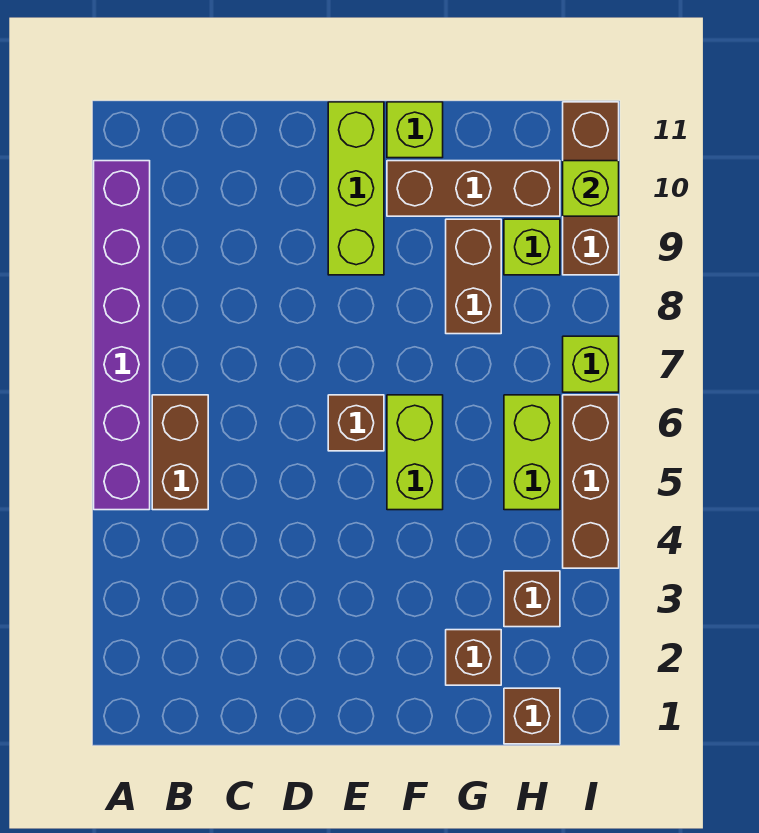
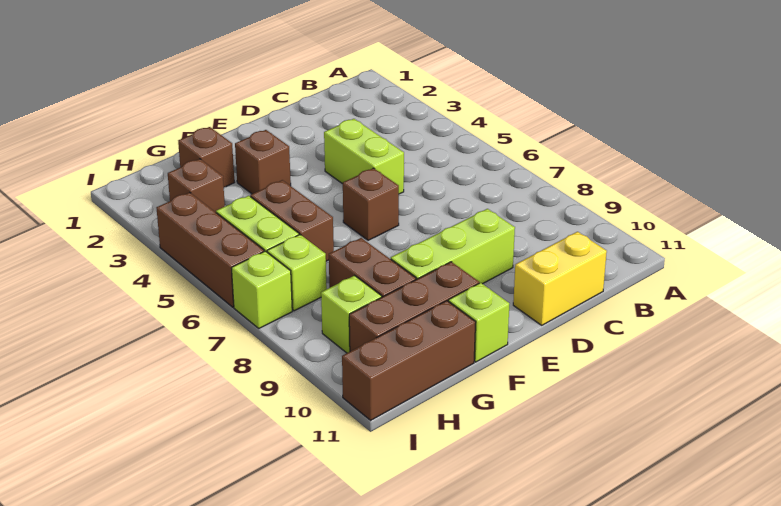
purple 1x6 brick [94,161,150,510] -> none
brown 1x2 brick [152,395,208,510] -> brown 1x2 brick moved to [250,180,334,261]
none -> yellow 1x2 brick [513,232,607,325]
lime 1x3 brick [328,102,384,275] -> lime 1x3 brick turned to [391,209,515,284]
lime 1x2 brick [387,395,443,510] -> lime 1x2 brick moved to [324,119,404,194]
brown 1x1 brick [504,688,560,744] -> brown 1x1 brick moved to [235,130,291,194]
brown 1x3 brick [563,102,619,275] -> brown 1x3 brick turned to [342,301,476,420]
lime 1x1 brick [563,161,619,216] -> lime 1x1 brick moved to [267,235,327,311]

